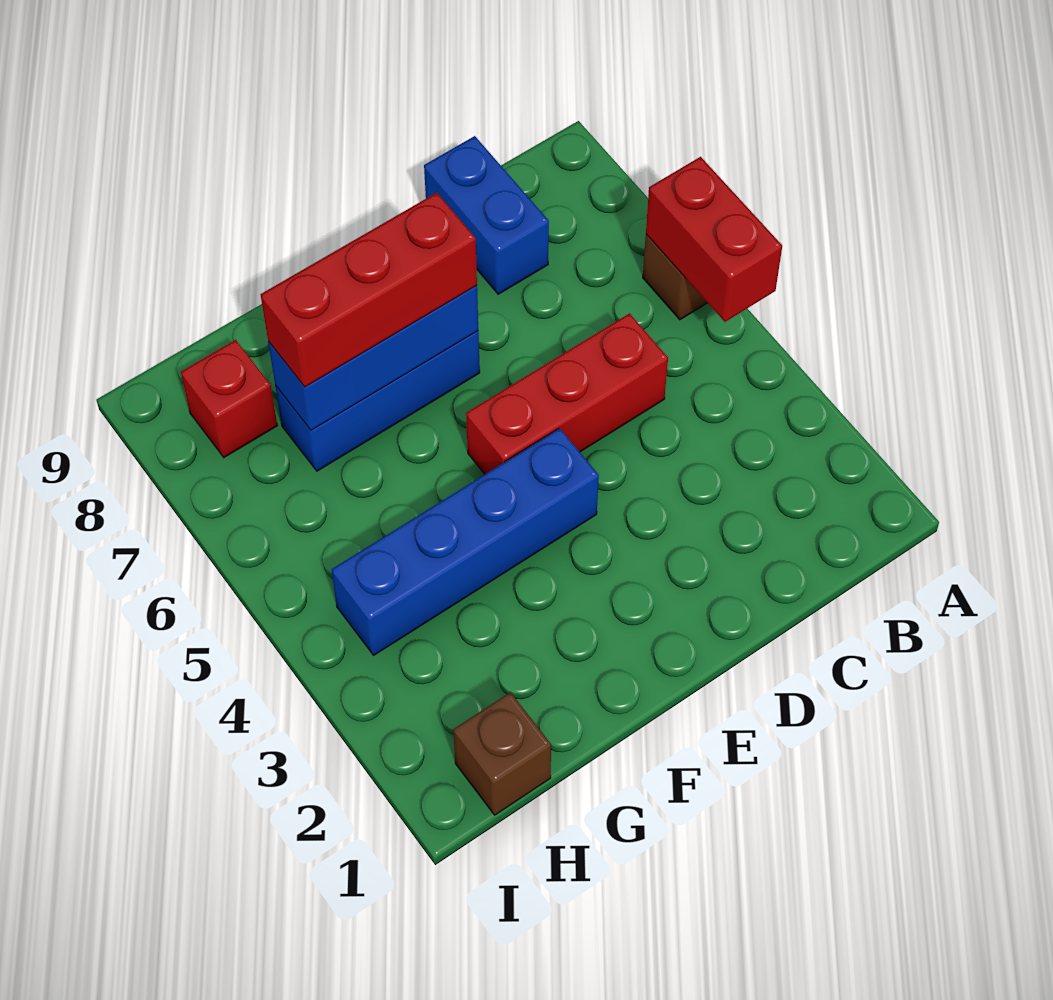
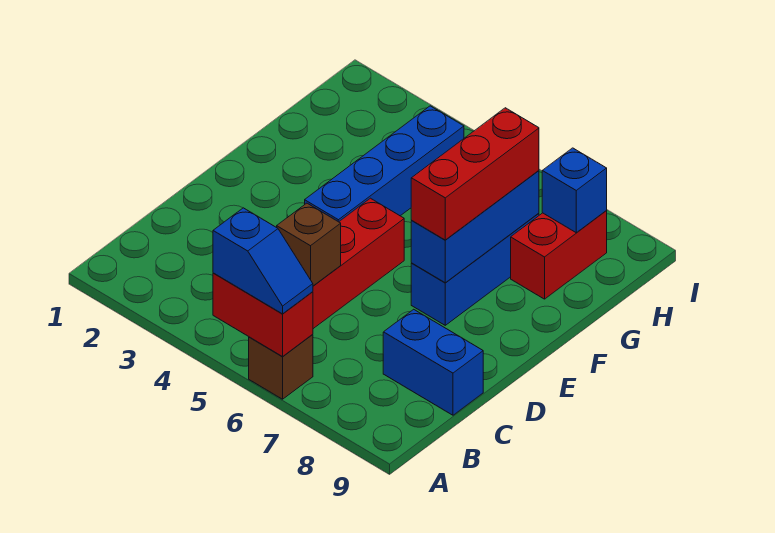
none -> blue 1x2 slope [213,208,313,314]
brown 1x1 brick [453,692,551,815] -> brown 1x1 brick moved to [277,203,341,286]
red 1x1 brick [181,340,277,457] -> red 1x2 brick [511,211,607,299]
none -> blue 1x1 brick [542,148,607,232]

